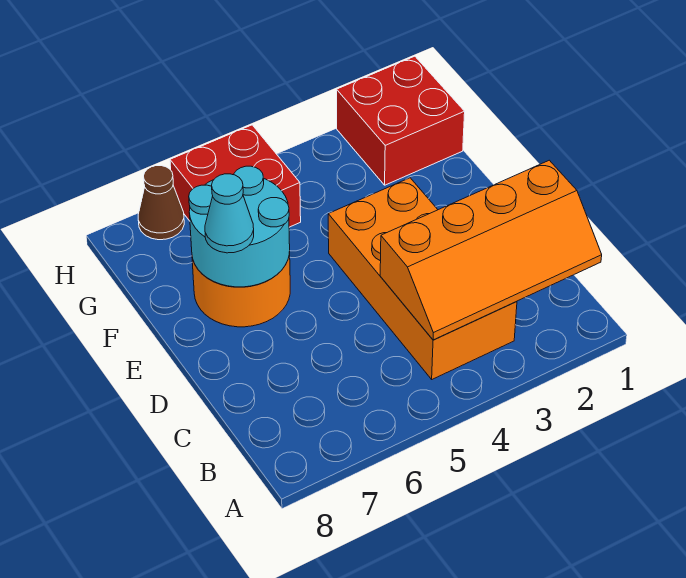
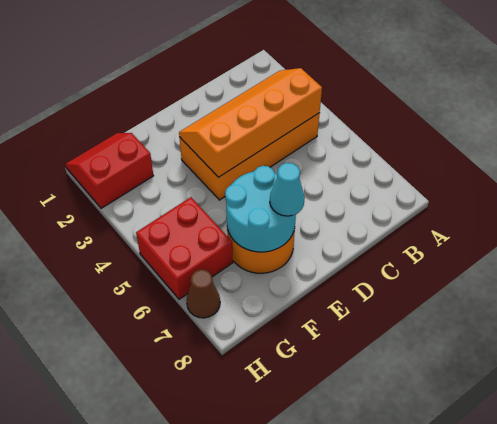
orange 2x4 slope [380,160,602,340] -> orange 2x4 slope turned to [179,68,322,177]
red 2x2 brick [337,56,465,185] -> red 2x2 slope [65,133,153,208]

